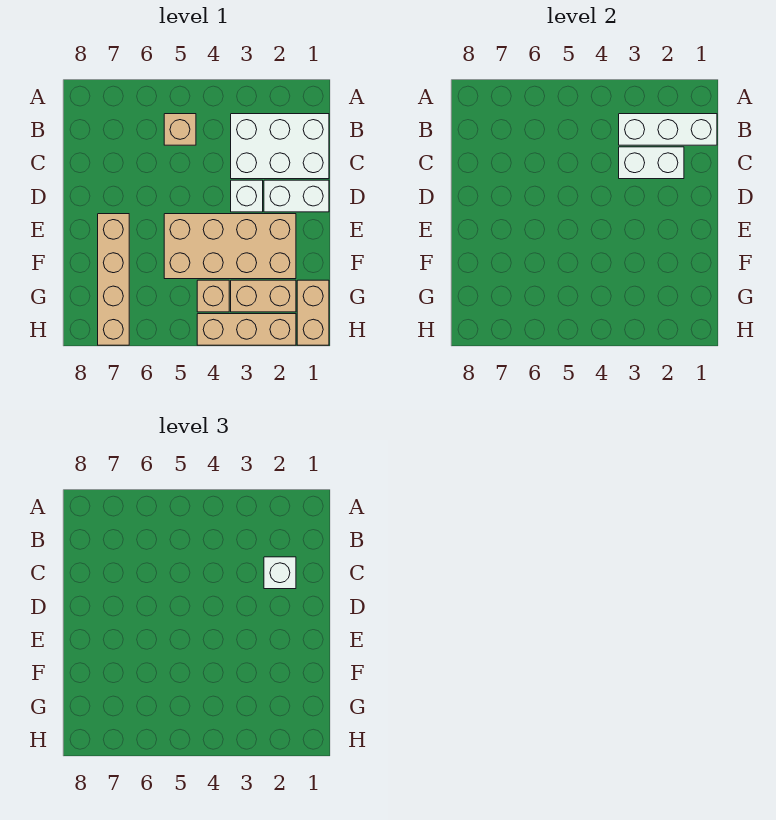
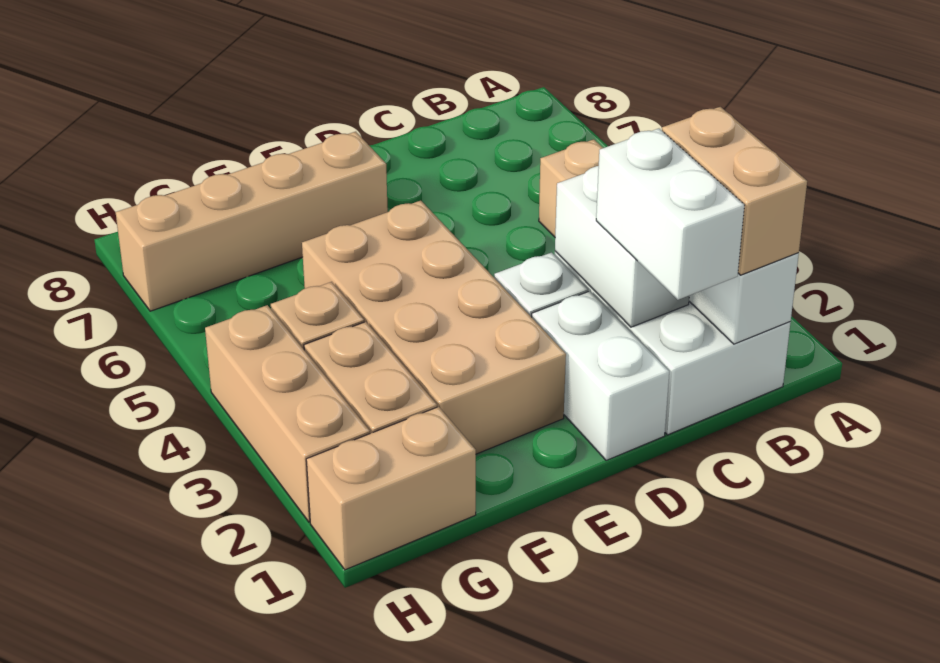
none -> tan 1x2 brick [662,107,807,275]
white 1x1 brick [264,557,296,589] -> white 1x2 brick [596,129,744,300]

